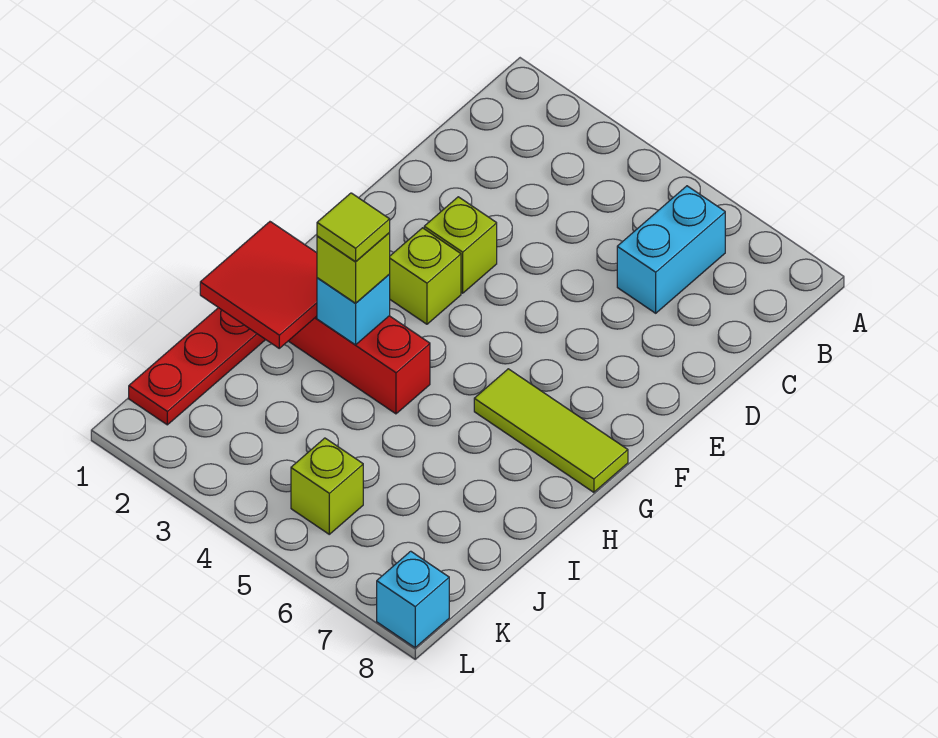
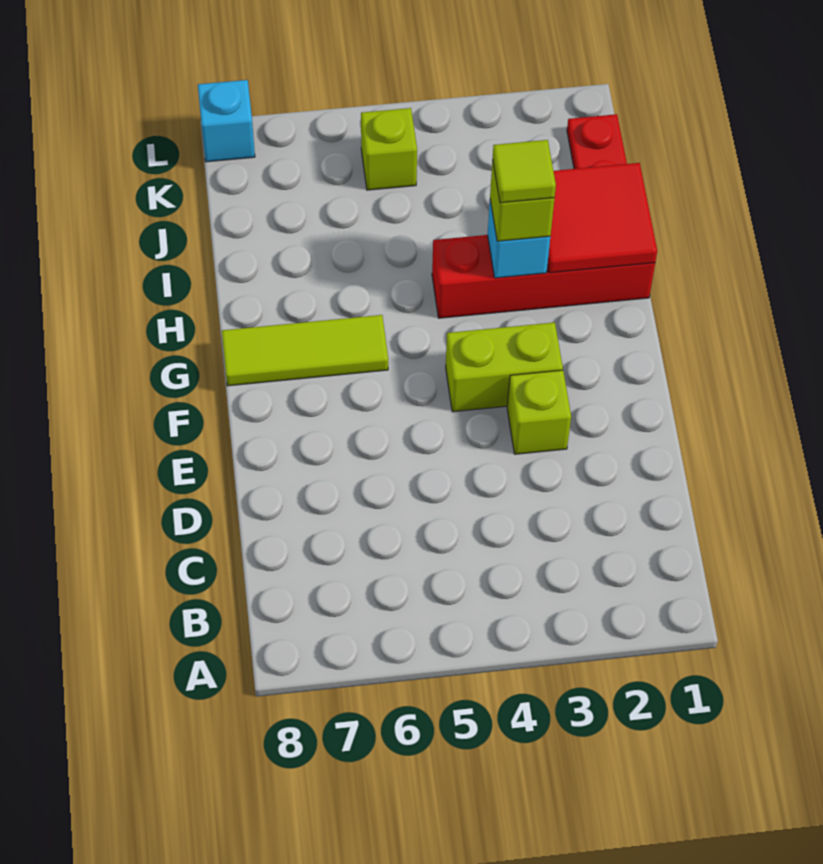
cyan 1x2 brick [617,186,725,313] -> none
lime 1x1 brick [389,228,461,324] -> lime 1x2 brick [446,322,563,412]

